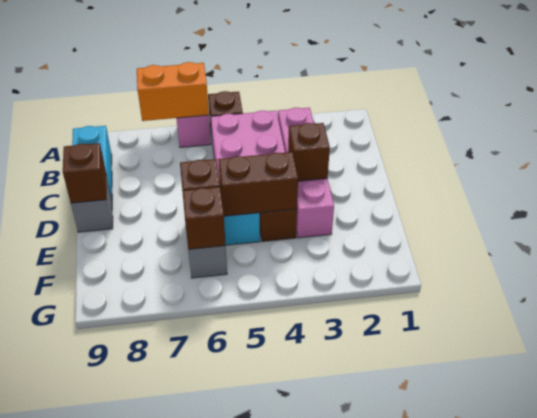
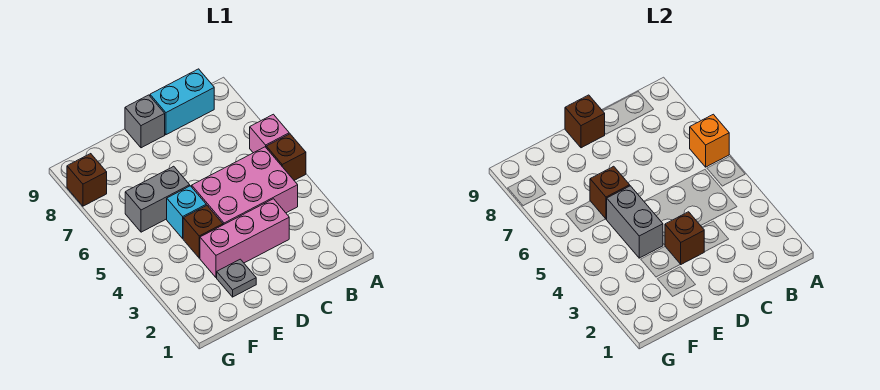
orange 1x2 brick [137,62,209,121] -> orange 1x1 brick [690,114,729,167]
pink 1x4 brick [278,108,334,238] -> pink 1x3 brick [200,199,289,277]
none -> grey 1x1 plate [217,259,256,297]
brown 1x2 brick [218,152,298,216] -> grey 1x2 brick [607,186,663,258]
brown 1x1 brick [182,187,226,249] -> brown 1x1 brick moved to [67,154,107,206]

